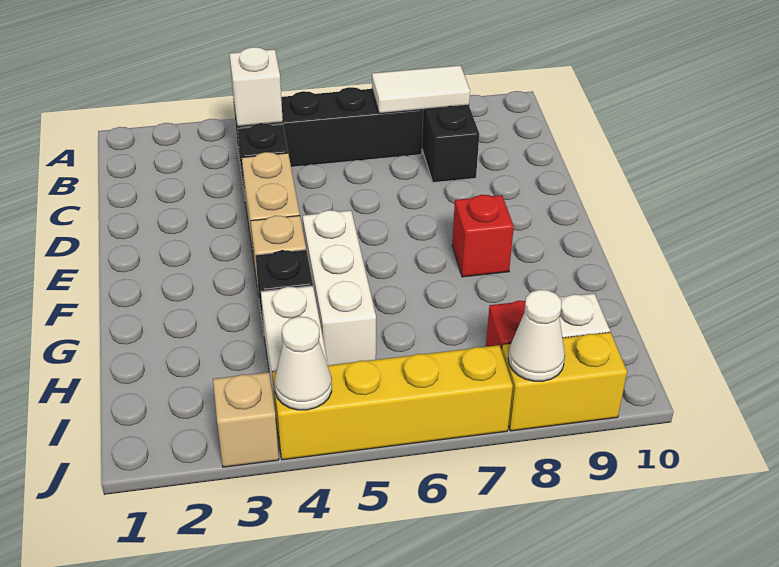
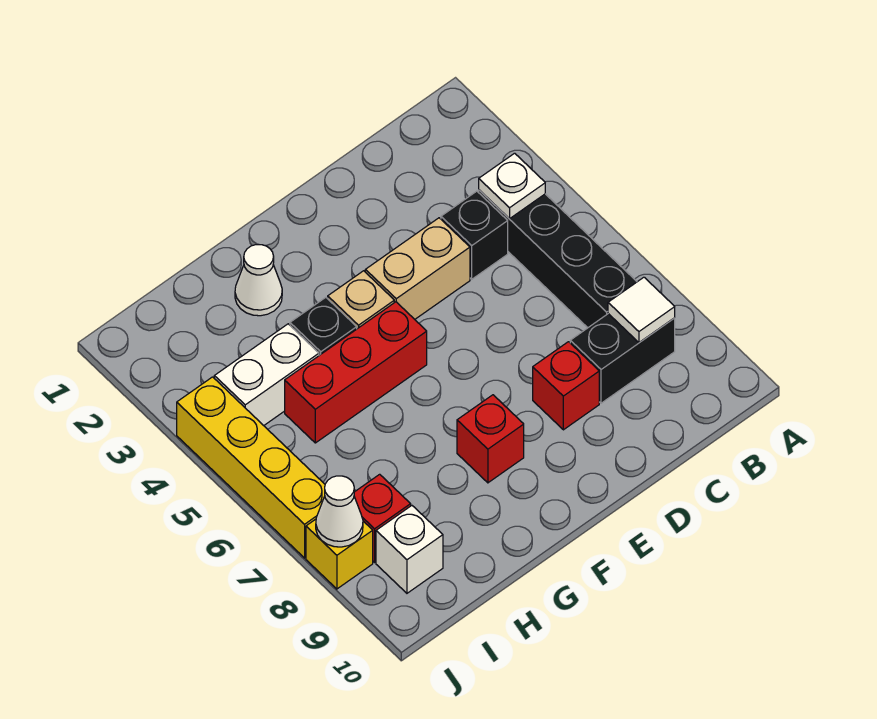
white 1x1 brick [230,47,283,127] -> white 1x1 plate [479,153,545,219]
white 1x2 tile [372,65,470,114] -> white 1x1 tile [608,277,675,343]
none -> red 1x1 brick [533,342,599,430]
white 1x3 brick [303,210,376,365] -> red 1x3 brick [285,302,427,443]
tan 1x1 brick [213,372,279,467] -> none
white 1x1 cone [275,317,332,410] -> white 1x1 cone moved to [235,245,282,316]
yellow 1x2 brick [502,332,627,431] -> yellow 1x1 brick [306,519,373,589]

